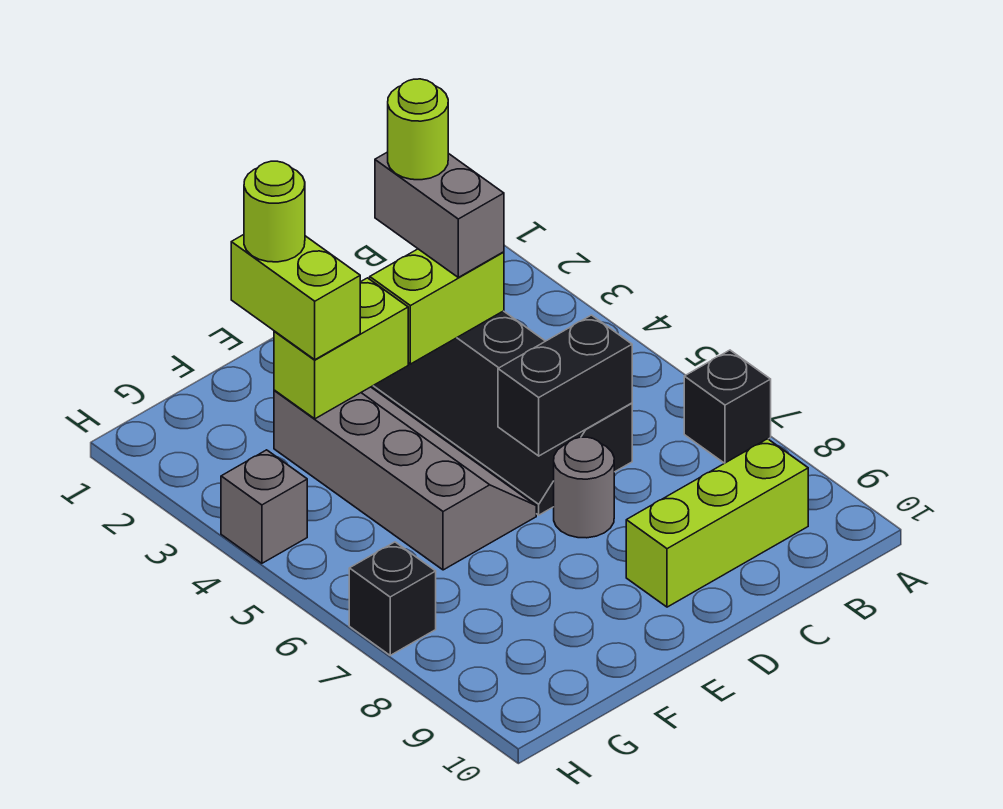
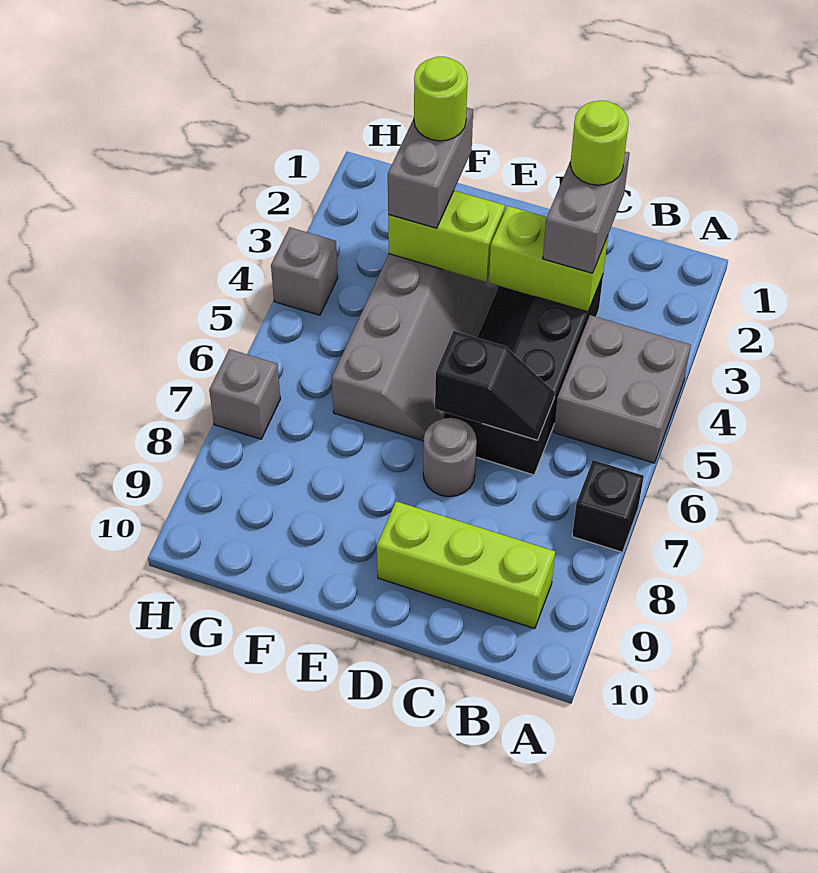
none -> grey 2x2 brick [554,315,691,463]
black 1x2 brick [498,315,632,456] -> black 1x2 slope [435,331,555,440]
lime 1x2 brick [231,235,360,360] -> grey 1x2 brick [388,108,473,228]
black 1x1 brick [349,542,436,655] -> grey 1x1 brick [209,349,280,439]

